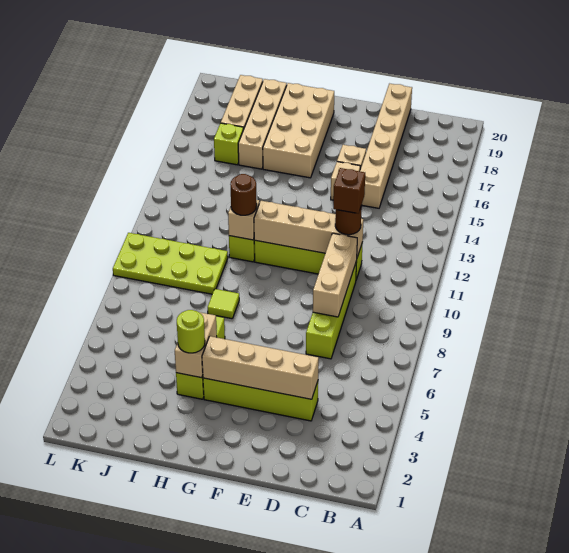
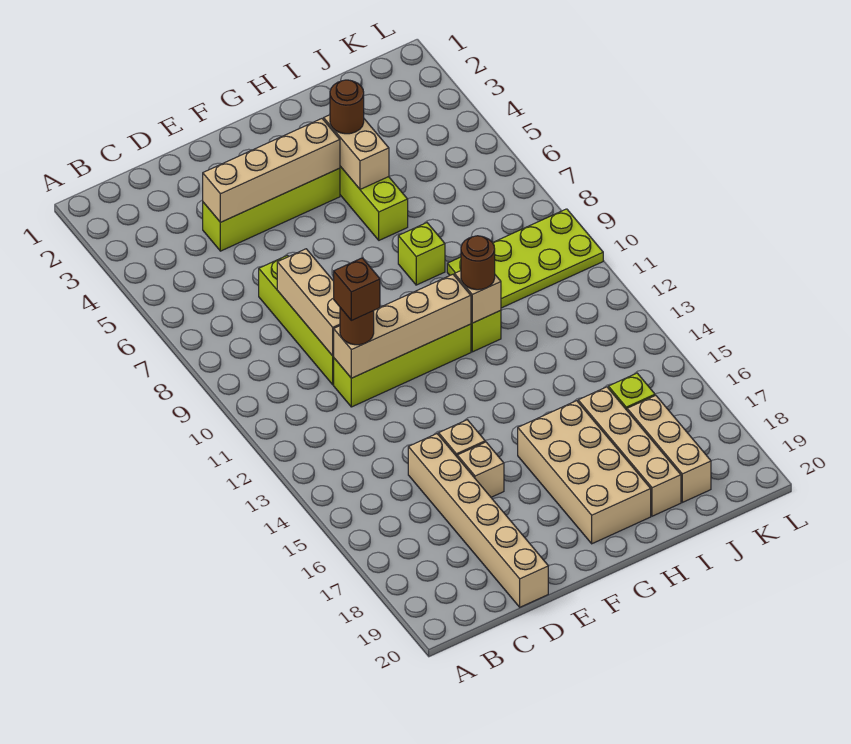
lime 1x1 round brick [177,310,205,353] -> brown 1x1 round brick [330,80,364,134]
lime 1x1 tile [208,289,239,319] -> lime 1x1 brick [398,223,445,285]

